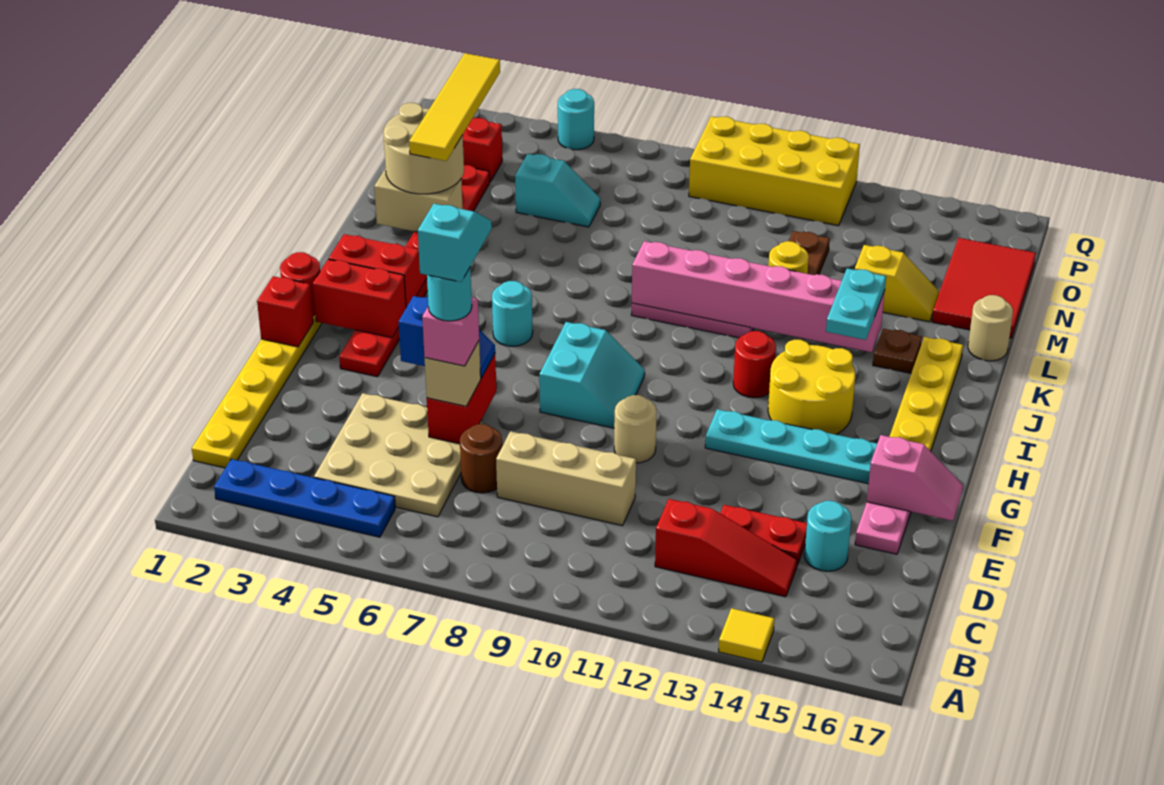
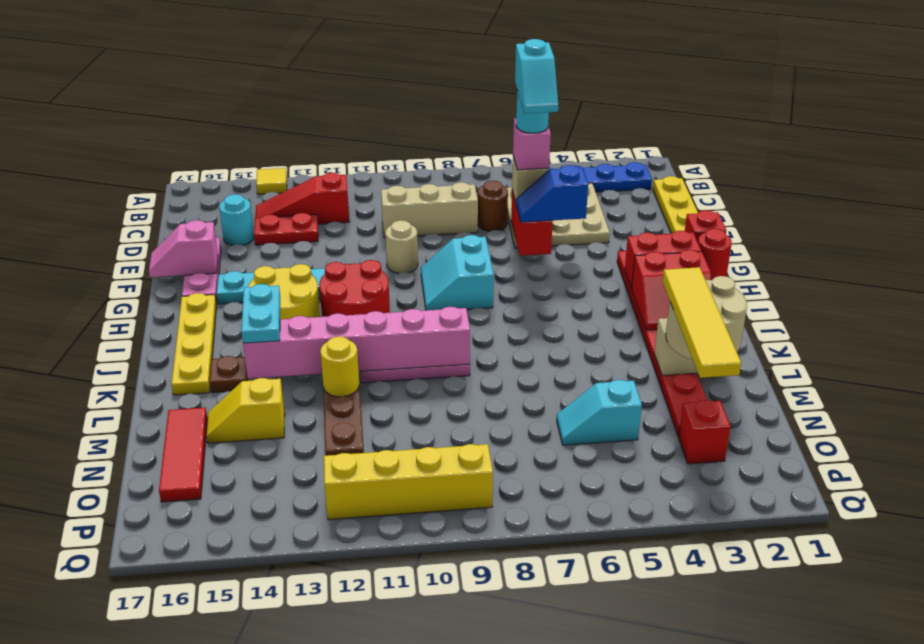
cyan 1x1 round brick [492,281,533,346] -> none
red 1x1 round brick [733,331,776,398] -> red 2x2 round brick [319,260,390,317]
tan 1x1 round brick [968,295,1013,361] -> none
red 2x3 tile [932,238,1036,338] -> red 1x3 tile [159,408,207,502]
yellow 2x4 brick [689,116,860,226] -> yellow 1x4 brick [324,444,493,520]
cyan 1x1 round brick [558,89,594,150] -> none

